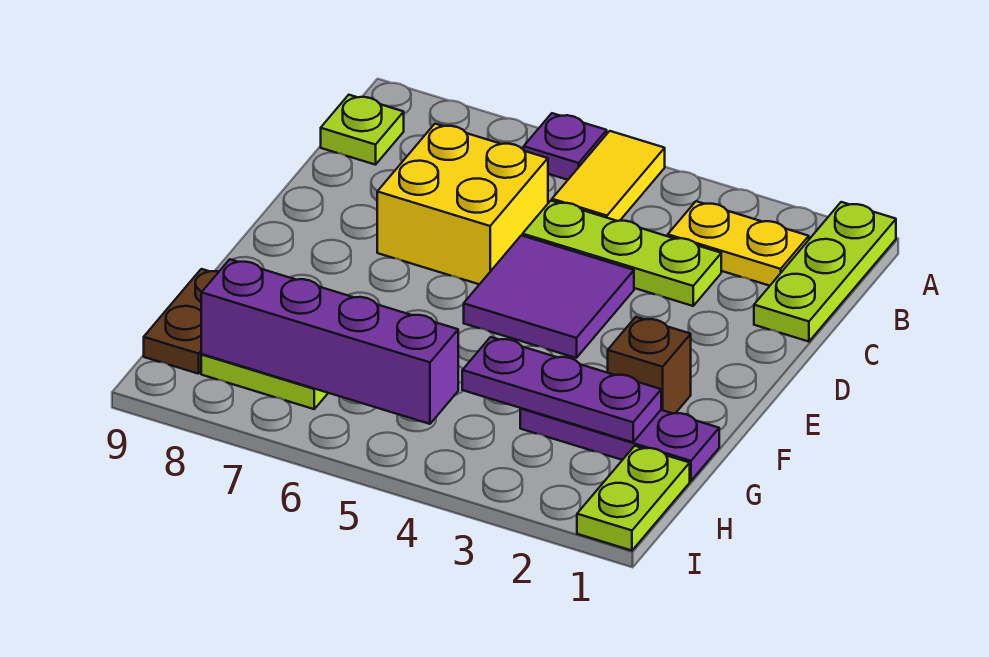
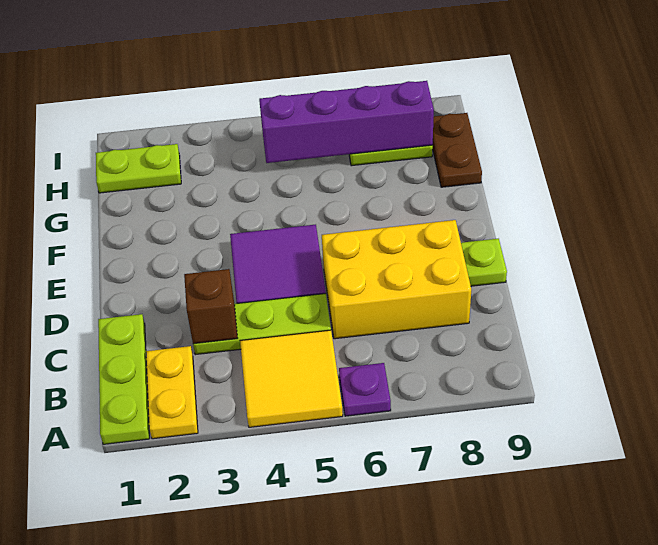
yellow 1x2 tile [552,131,665,221] -> yellow 2x2 tile [240,330,343,427]
yellow 1x2 plate [668,201,809,286] -> yellow 1x2 plate turned to [146,346,198,439]
lime 1x1 plate [321,95,404,165] -> lime 1x1 plate moved to [461,239,507,286]
yellow 2x2 brick [377,124,548,284] -> yellow 2x3 brick [322,220,471,339]
brown 1x1 brick [608,317,691,414] -> brown 1x1 brick moved to [184,269,237,344]
purple 1x3 plate [520,408,719,481] -> none
purple 1x3 plate [462,337,661,442] -> none
lime 1x2 plate [577,446,690,551] -> lime 1x2 plate turned to [96,144,181,193]

